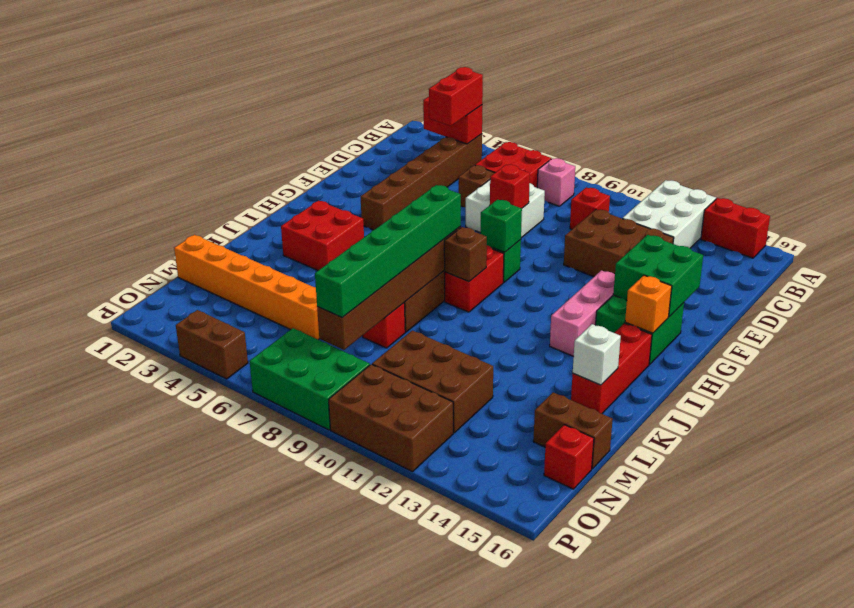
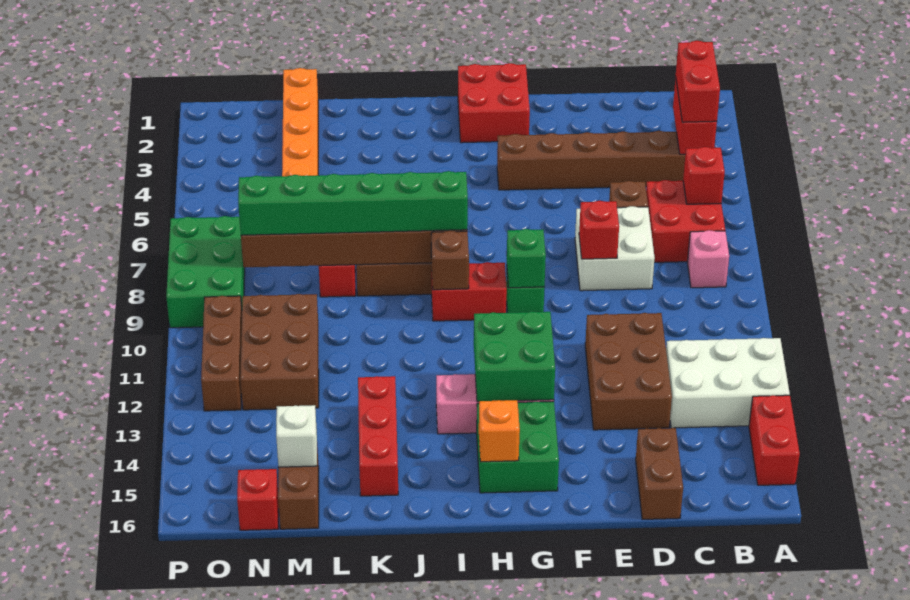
red 1x2 brick [429,67,483,126] -> red 1x2 brick turned to [676,41,720,122]
red 1x1 brick [570,188,610,229] -> red 1x1 brick moved to [683,147,725,204]
green 2x2 brick [613,235,703,317] -> green 2x2 brick moved to [474,311,555,402]
red 2x2 brick [281,201,364,271] -> red 2x2 brick moved to [458,63,530,143]
red 1x3 brick [571,323,652,414] -> red 1x3 brick turned to [358,376,398,496]
white 1x1 brick [573,324,621,385] -> white 1x1 brick moved to [276,405,317,467]
brown 2x3 brick [329,364,453,472] -> brown 1x3 brick [201,296,242,411]
brown 1x2 brick [176,310,248,379] -> brown 1x2 brick moved to [636,428,683,519]

